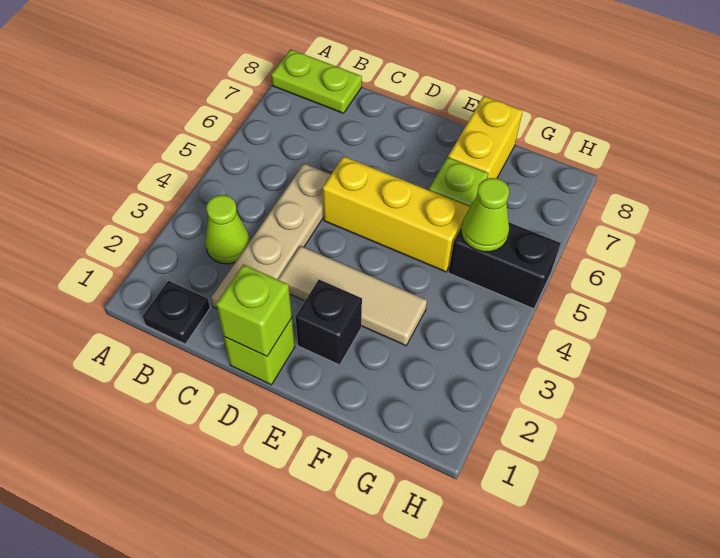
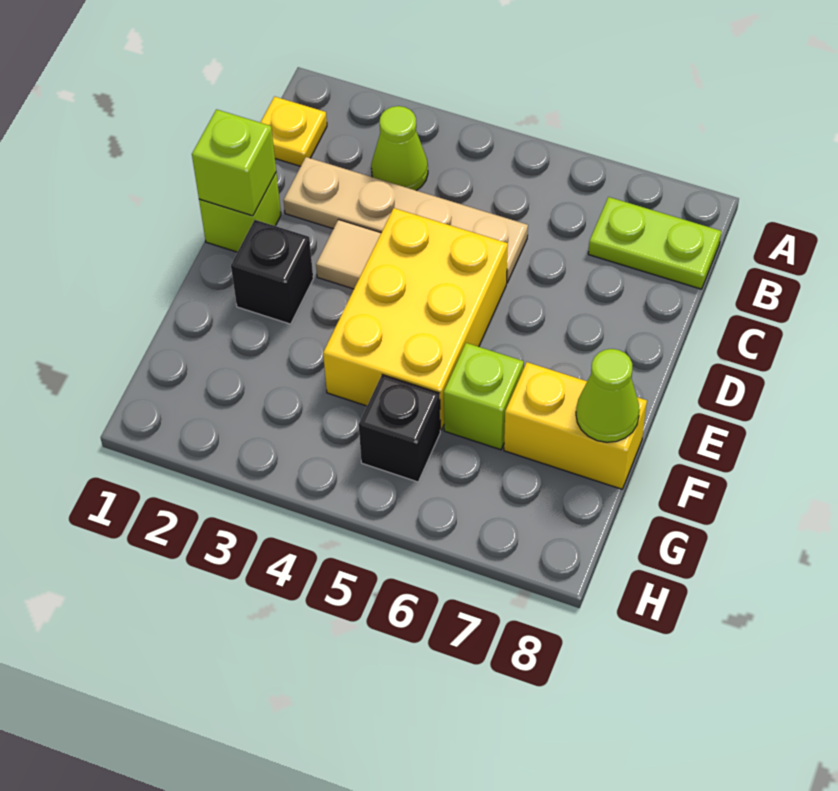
lime 1x2 plate [271,49,362,113] -> lime 1x2 plate turned to [588,197,721,289]
black 1x1 plate [143,281,210,344] -> yellow 1x1 plate [260,97,327,166]
tan 1x3 tile [278,246,427,346] -> tan 1x1 tile [316,220,381,289]
yellow 1x3 brick [323,156,470,272] -> yellow 2x3 brick [323,208,508,430]
black 1x2 brick [448,222,561,309] -> black 1x1 brick [359,375,440,482]
lime 1x1 cone [461,178,509,252] -> lime 1x1 cone moved to [576,349,640,442]

